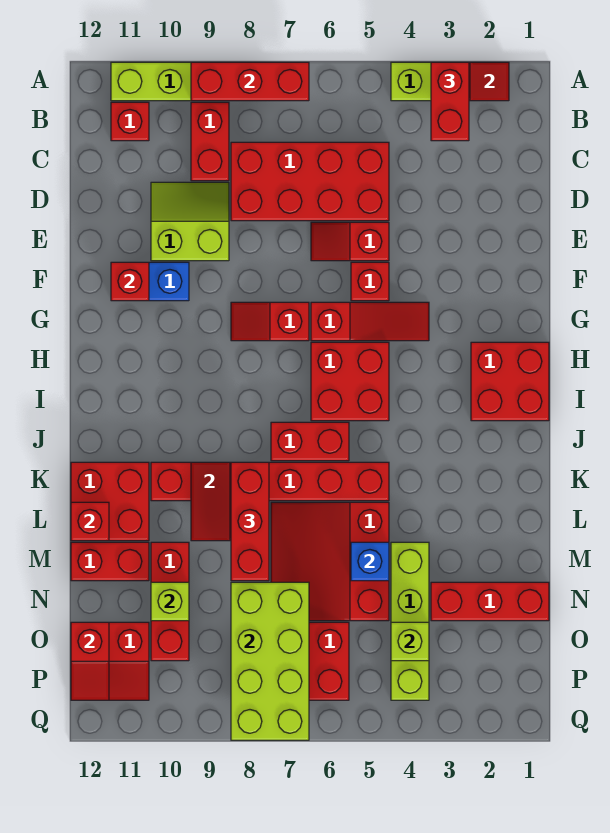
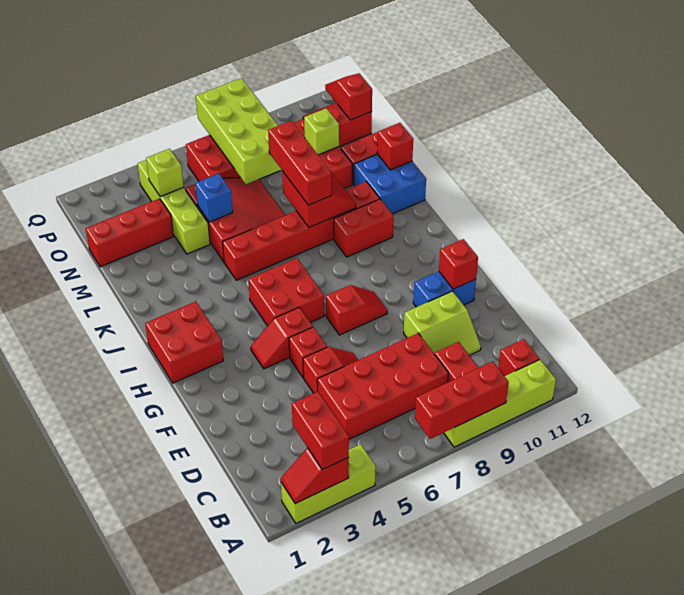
red 1x3 slope [311,302,429,341] -> red 1x2 slope [251,307,313,369]
red 1x2 brick [271,422,349,461] -> red 1x2 brick moved to [334,199,393,257]
red 2x2 brick [71,462,149,541] -> blue 2x2 brick [354,154,426,214]

